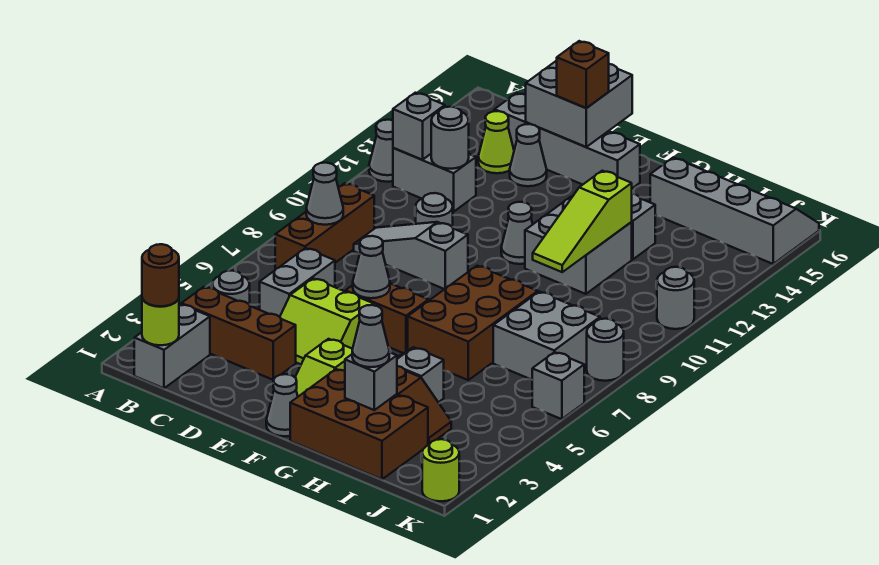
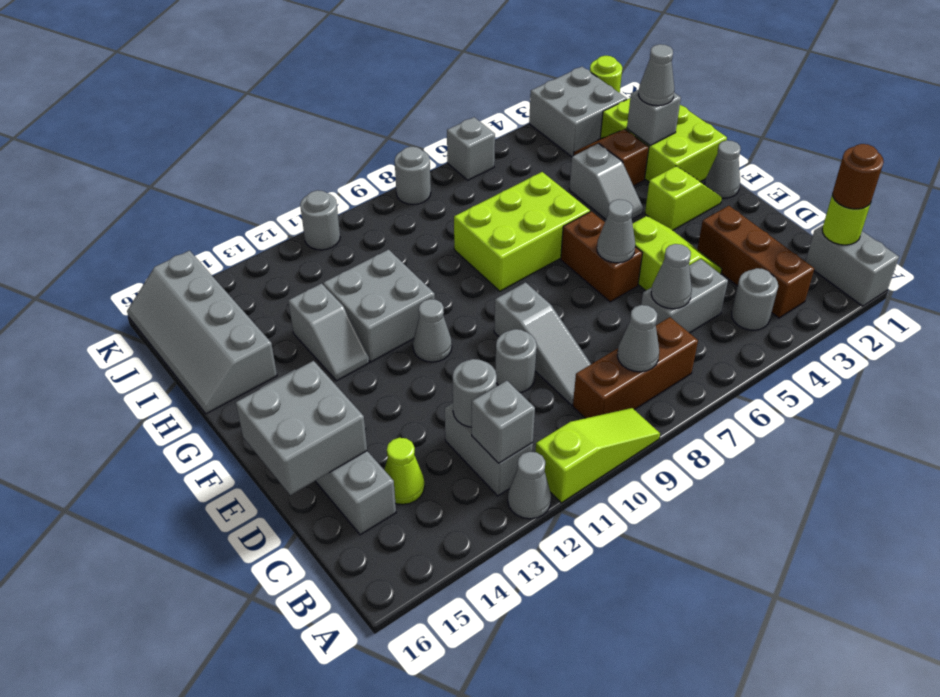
grey 1x2 brick [134,304,210,388] -> grey 1x2 brick turned to [806,225,899,306]
grey 1x1 cone [510,124,547,186] -> grey 1x1 cone moved to [651,244,692,309]
brown 1x1 brick [557,41,609,108] -> none
brown 2x3 brick [290,369,428,479] -> lime 2x3 brick [600,98,727,182]
brown 2x3 brick [408,266,538,380] -> lime 2x3 brick [454,172,590,291]
lime 1x3 slope [533,171,632,272] -> lime 1x3 slope moved to [536,408,660,503]
grey 2x2 brick [493,292,600,380] -> grey 2x2 brick moved to [529,67,627,157]

